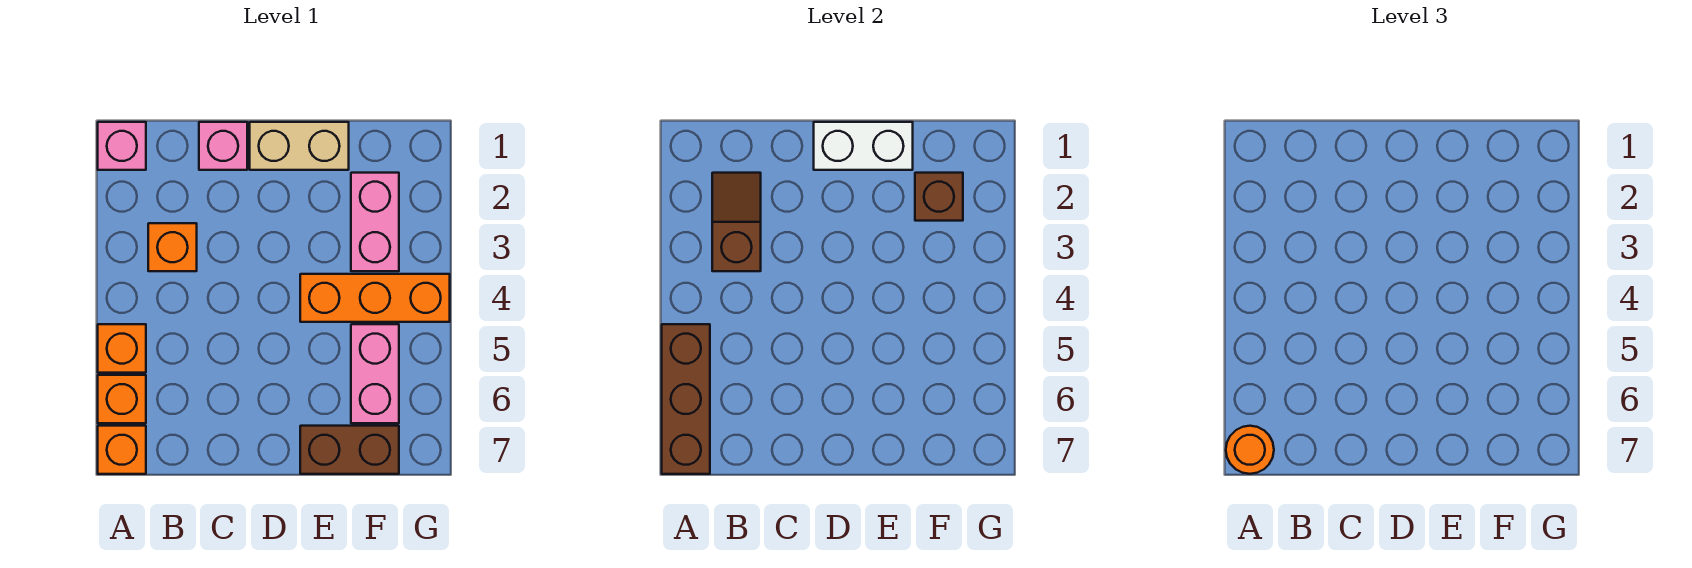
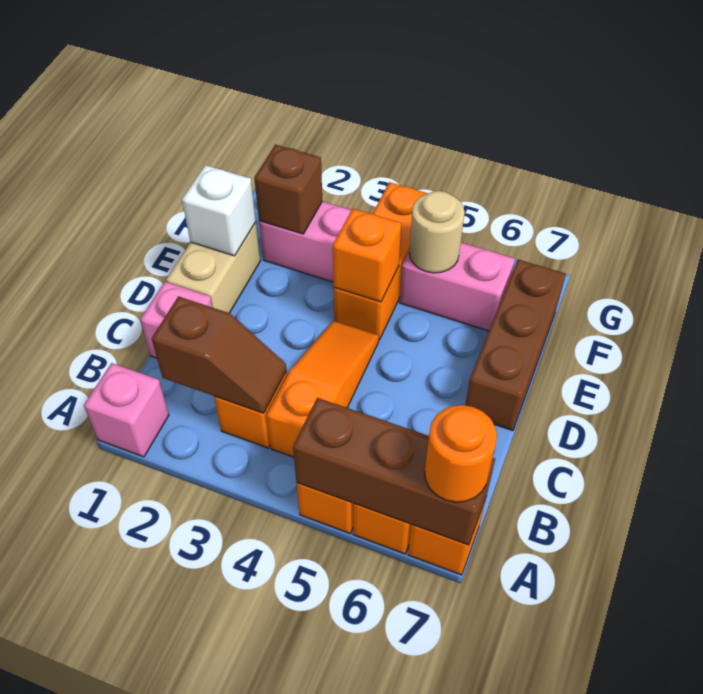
brown 1x2 slope [712,173,761,271] -> brown 1x2 slope turned to [152,296,287,413]
none -> orange 1x3 slope [267,321,379,457]
white 1x2 brick [814,122,913,170] -> white 1x1 brick [182,165,256,256]
none -> orange 1x1 brick [333,209,401,302]
brown 1x2 brick [300,426,399,474] -> brown 1x3 brick [465,259,566,431]
none -> tan 1x1 round brick [409,191,465,273]

